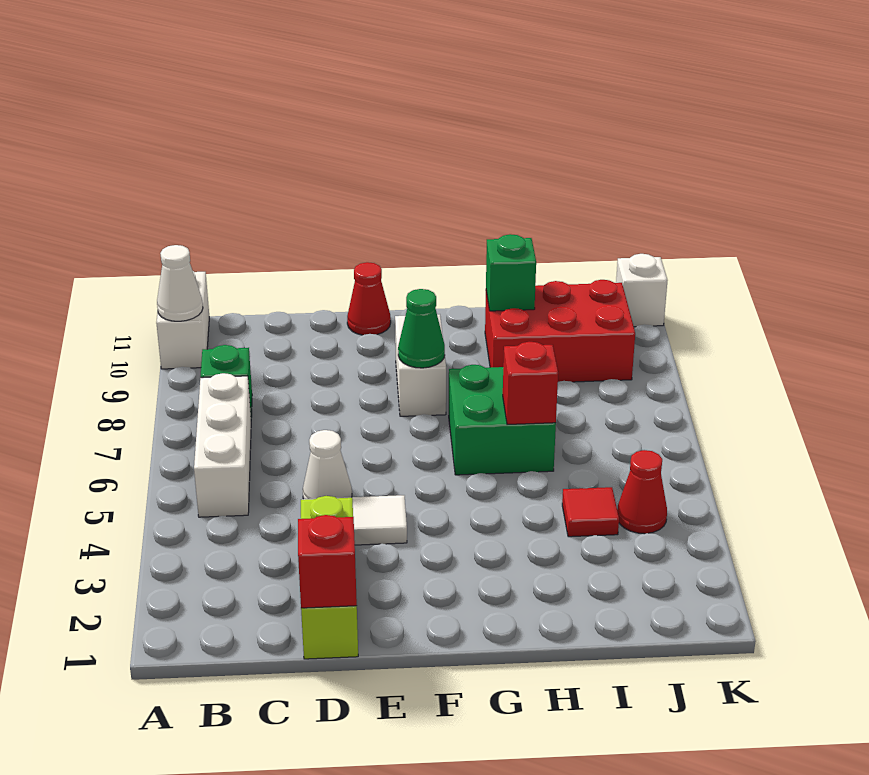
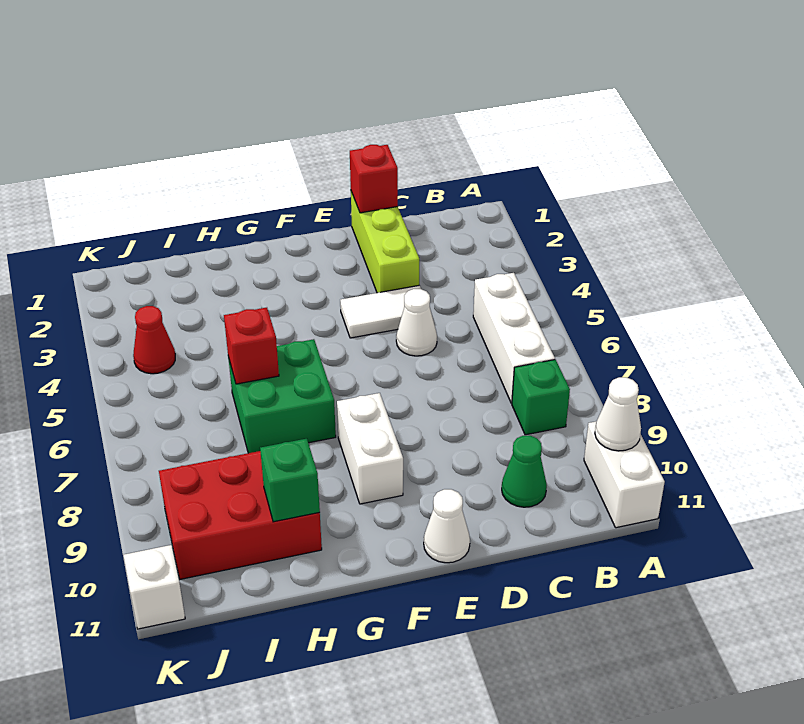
red 1x1 cone [347,262,391,335] -> white 1x1 cone [424,489,470,563]
green 1x1 cone [398,289,445,368] -> green 1x1 cone moved to [502,436,547,507]
red 1x1 tile [562,487,619,537] -> none

